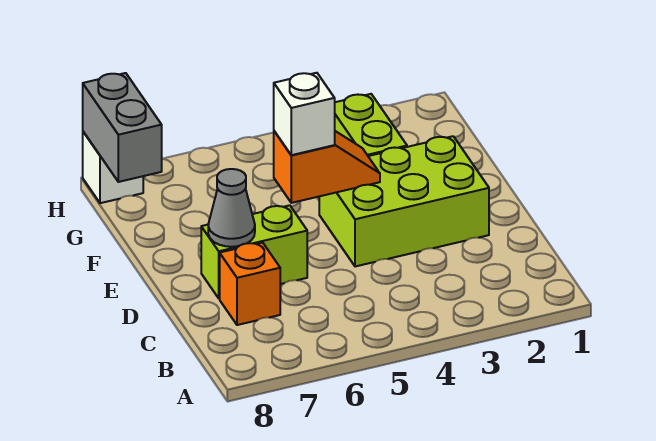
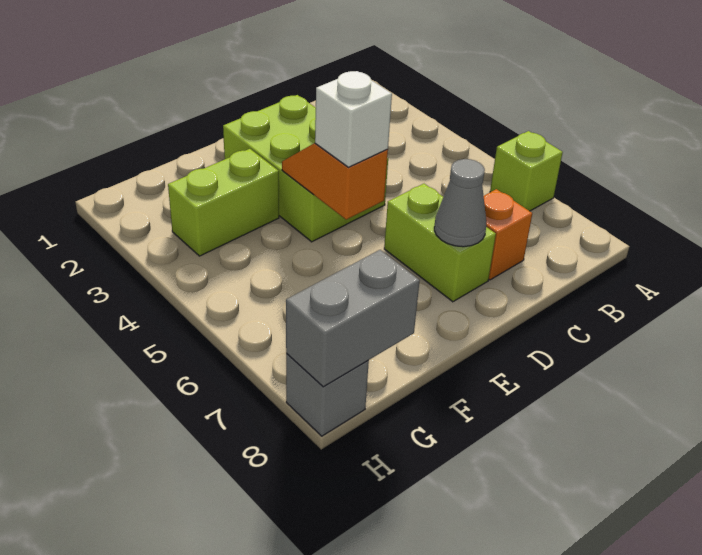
none -> lime 1x1 brick [490,131,563,211]
white 1x1 brick [83,132,143,203] -> grey 1x1 brick [286,354,369,436]

